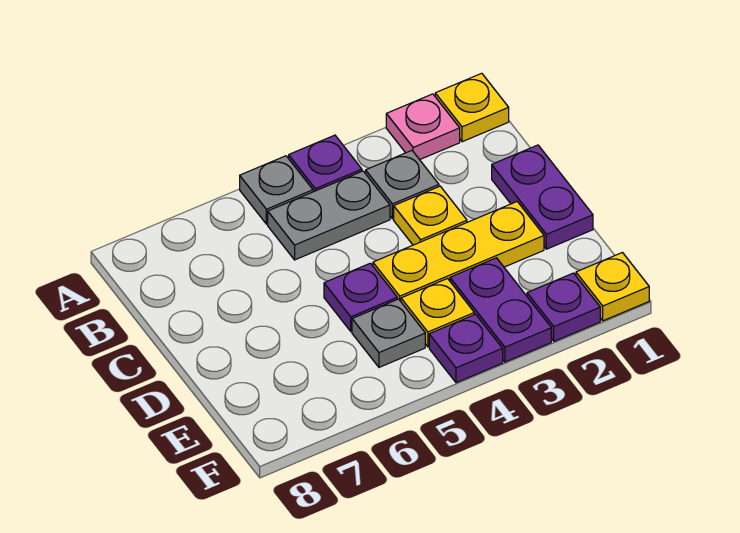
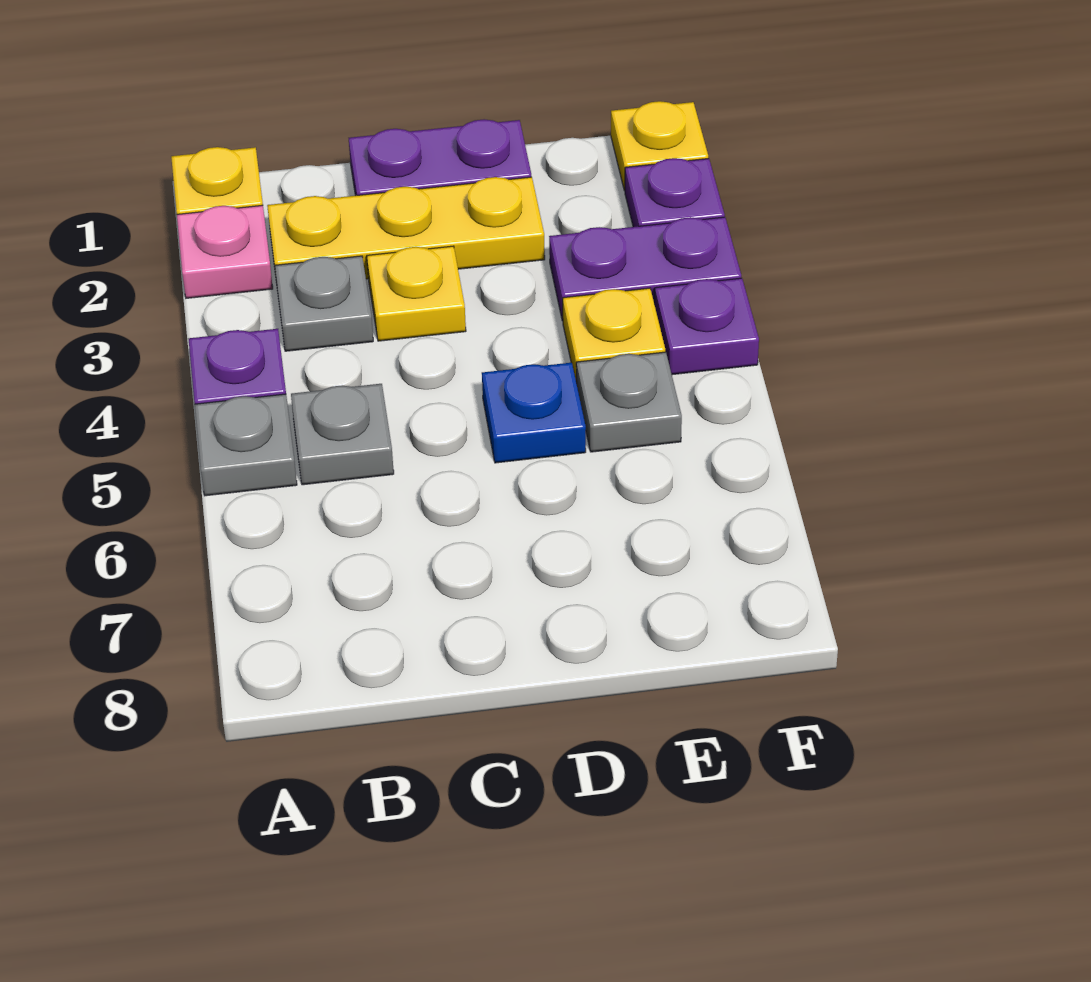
grey 1x2 plate [268,171,390,260] -> grey 1x1 plate [291,384,394,485]
yellow 1x3 plate [373,202,544,301] -> yellow 1x3 plate turned to [267,177,545,283]
purple 1x1 plate [324,263,397,331] -> blue 1x1 plate [482,363,586,463]

